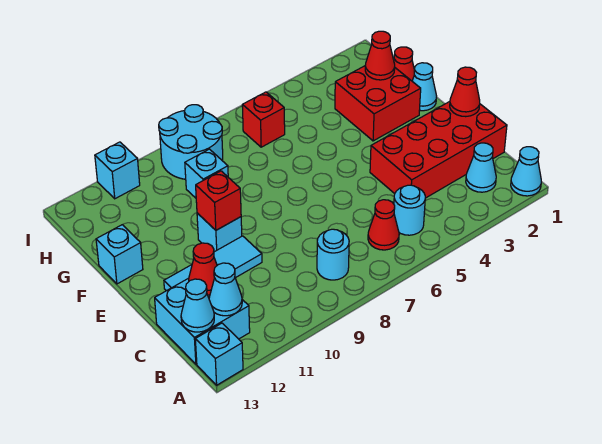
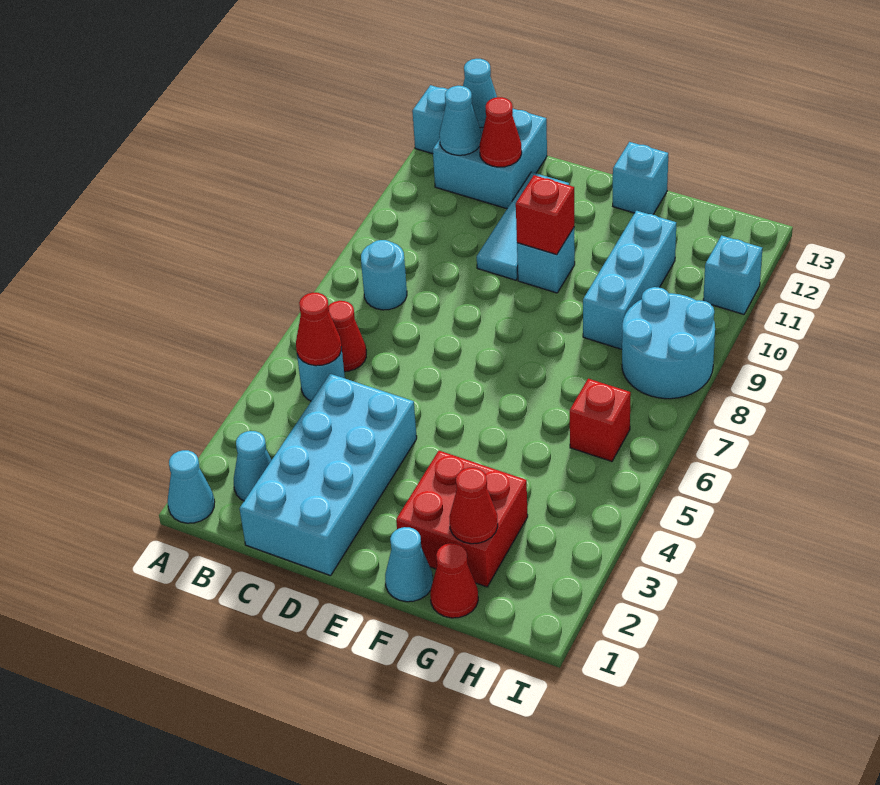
red 2x4 brick [370,102,507,198] -> cyan 2x4 brick [240,374,417,576]
red 1x1 cone [450,67,480,117] -> red 1x1 cone moved to [296,293,341,366]
cyan 1x1 brick [185,149,228,198] -> cyan 1x3 brick [583,211,676,349]

